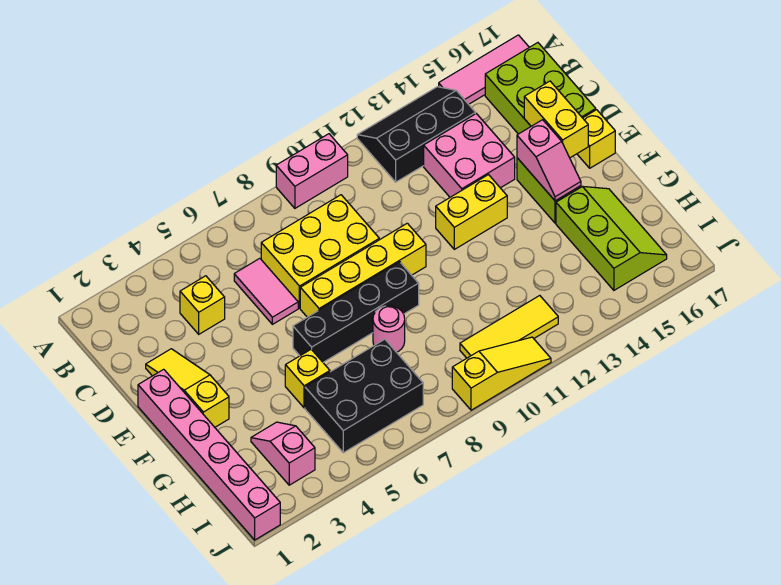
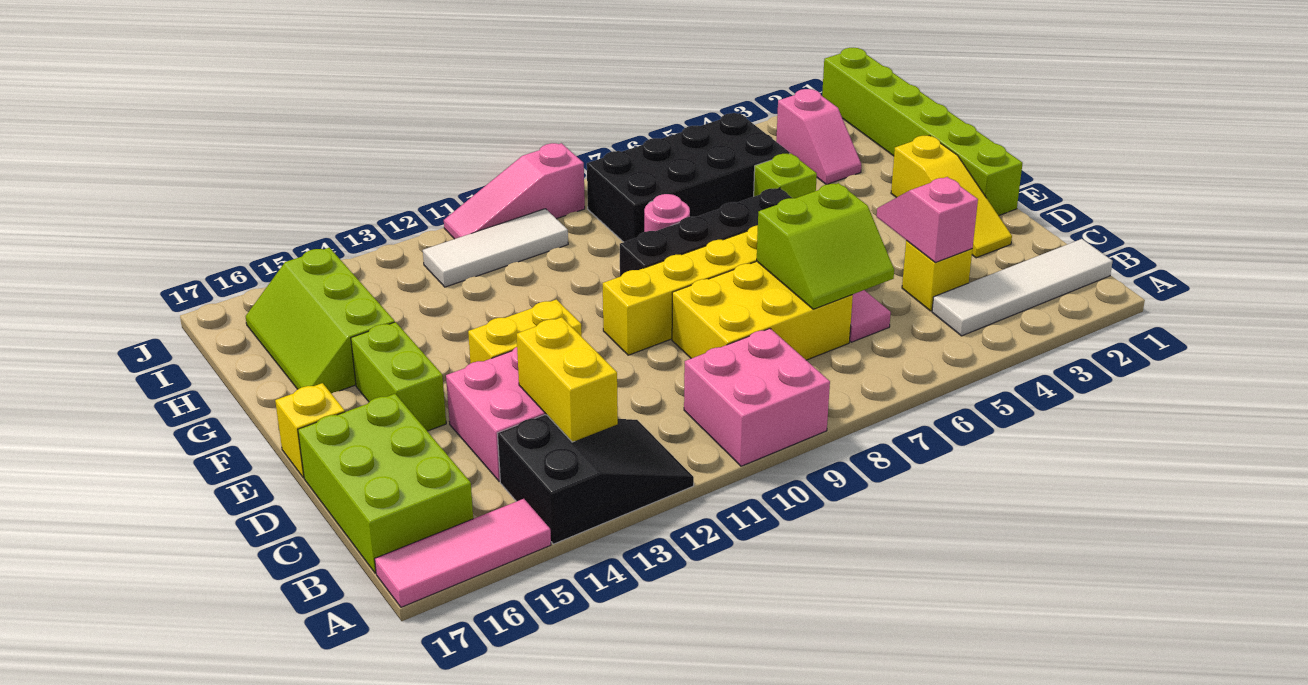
pink 1x2 brick [276,134,348,208] -> pink 2x2 brick [684,329,830,466]
black 2x3 slope [357,87,475,182] -> black 2x3 slope turned to [497,415,694,544]
none -> white 1x4 tile [932,239,1113,336]
none -> lime 2x2 slope [757,183,894,309]
yellow 1x2 brick [524,81,588,158] -> yellow 1x2 brick moved to [517,317,618,442]
pink 1x6 brick [138,369,280,540] -> lime 1x6 brick [822,48,1023,216]
pink 1x2 slope [517,120,581,201] -> pink 1x2 slope moved to [877,177,978,263]
yellow 1x1 brick [285,349,330,408] -> lime 1x1 brick [754,153,817,198]
black 2x3 brick [305,339,423,453] -> black 2x4 brick [587,113,790,242]
yellow 1x3 tile [460,296,558,358] -> white 1x3 tile [423,209,568,287]
yellow 1x3 slope [452,337,551,410] -> pink 1x3 slope [444,143,585,239]

